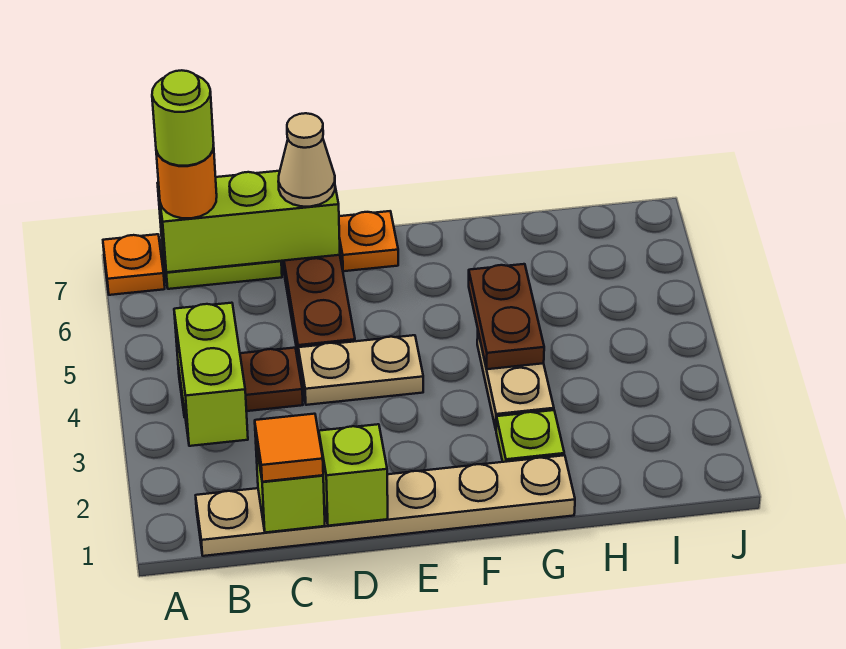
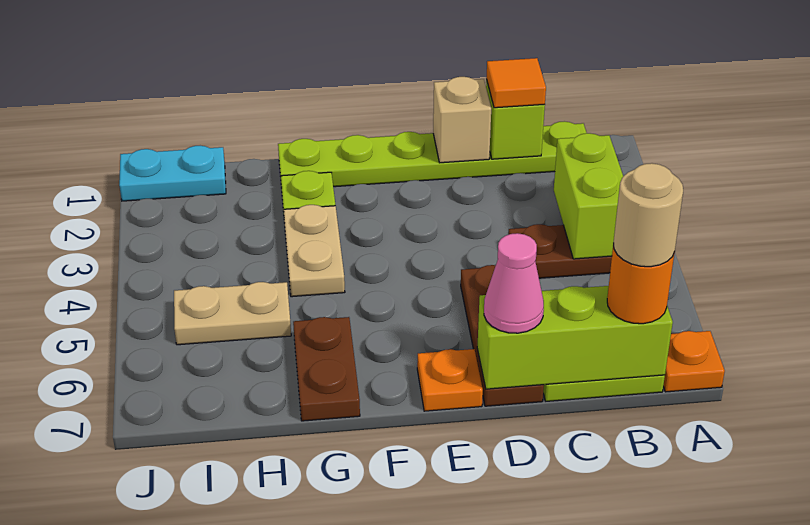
tan 1x6 plate [196,455,575,556] -> lime 1x6 plate [278,121,587,187]
lime 1x1 round brick [152,70,214,166] -> tan 1x1 round brick [613,163,683,267]
lime 1x1 brick [319,424,388,526] -> tan 1x1 brick [433,77,491,163]
tan 1x2 plate [298,335,423,405] -> tan 1x2 plate moved to [174,282,291,345]
tan 1x1 cone [278,113,335,207] -> pink 1x1 cone [484,233,544,333]
brown 1x2 plate [469,264,544,369] -> brown 1x2 plate moved to [293,317,360,421]
none -> cyan 1x2 plate [119,146,226,201]

